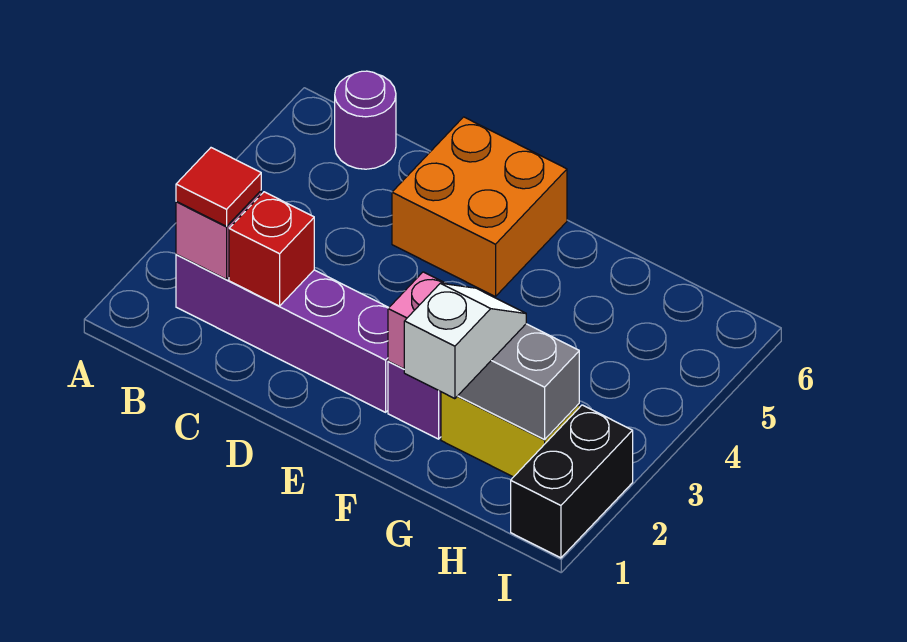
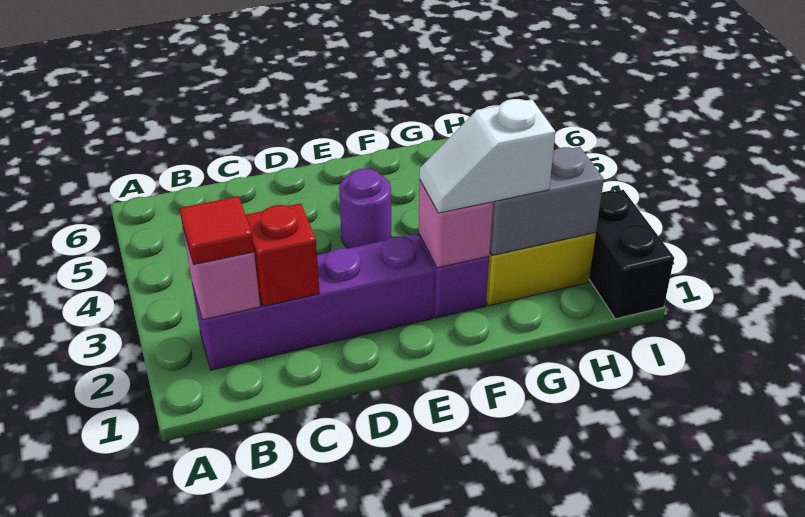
purple 1x1 round brick [335,71,396,169] -> purple 1x1 round brick moved to [339,169,391,248]
orange 2x2 brick [392,117,567,297] -> none
white 1x2 slope [404,283,526,399] -> white 1x2 slope turned to [419,99,555,213]

